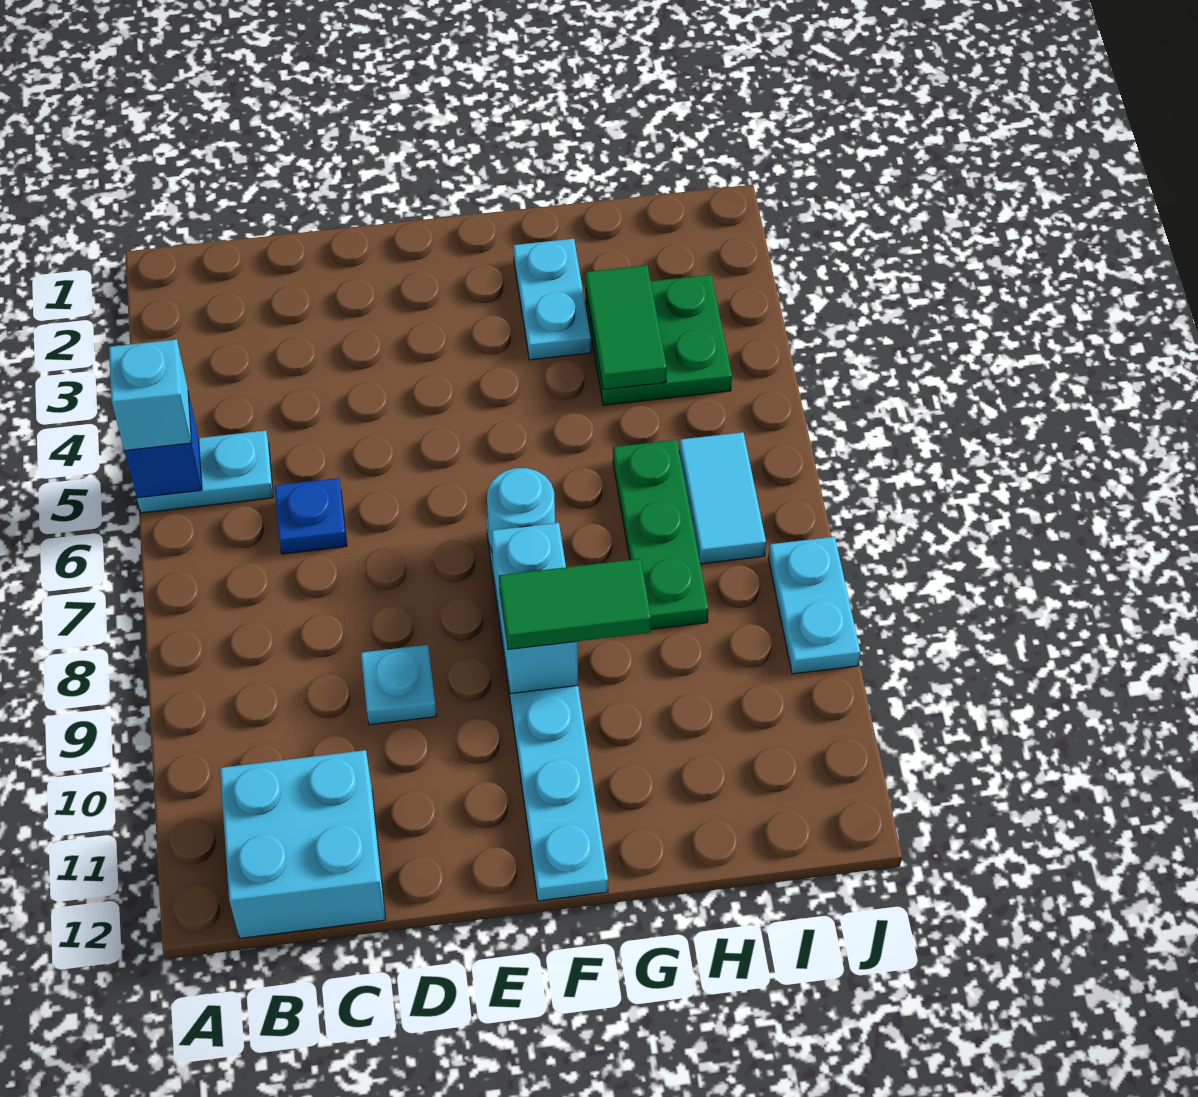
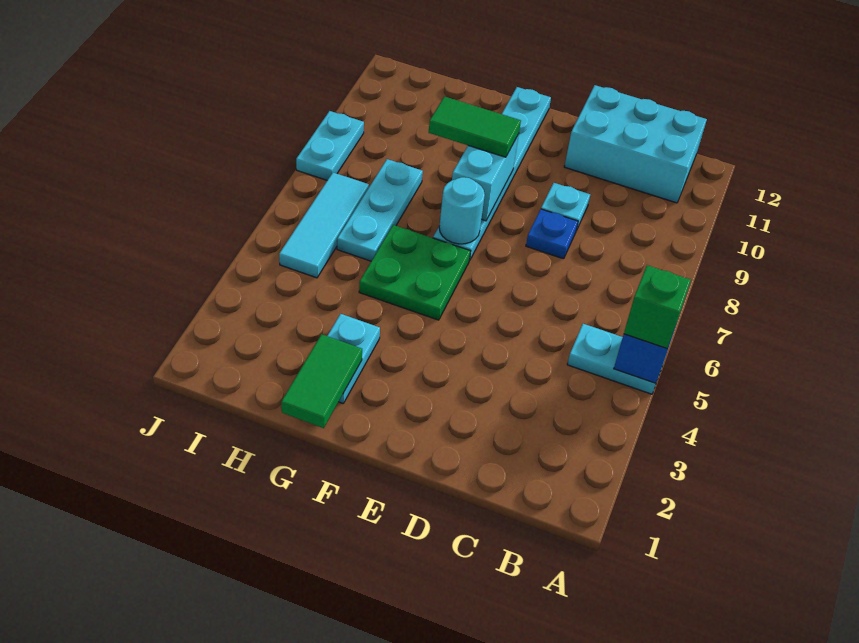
cyan 1x1 brick [109,339,192,451] -> green 1x1 brick [624,265,691,349]
cyan 2x2 brick [220,750,386,938] -> cyan 2x3 brick [564,85,707,203]
blue 1x1 plate [274,478,347,554] -> blue 1x1 plate moved to [526,209,578,259]
green 2x2 plate [586,275,732,405] -> green 2x2 plate moved to [359,225,470,320]
green 1x2 tile [586,265,667,390] -> green 1x2 tile moved to [281,334,362,428]
green 1x3 plate [613,440,708,629] -> cyan 1x3 plate [337,159,423,261]
cyan 1x2 tile [679,432,766,564] -> cyan 1x3 tile [279,173,369,278]

